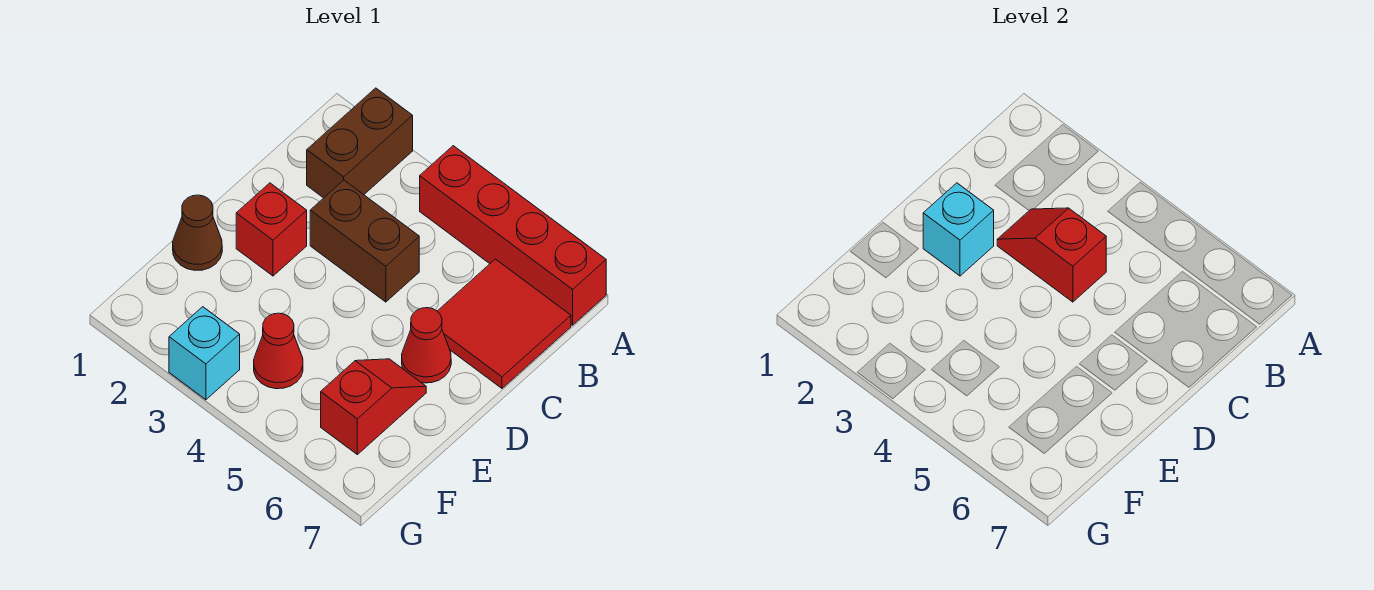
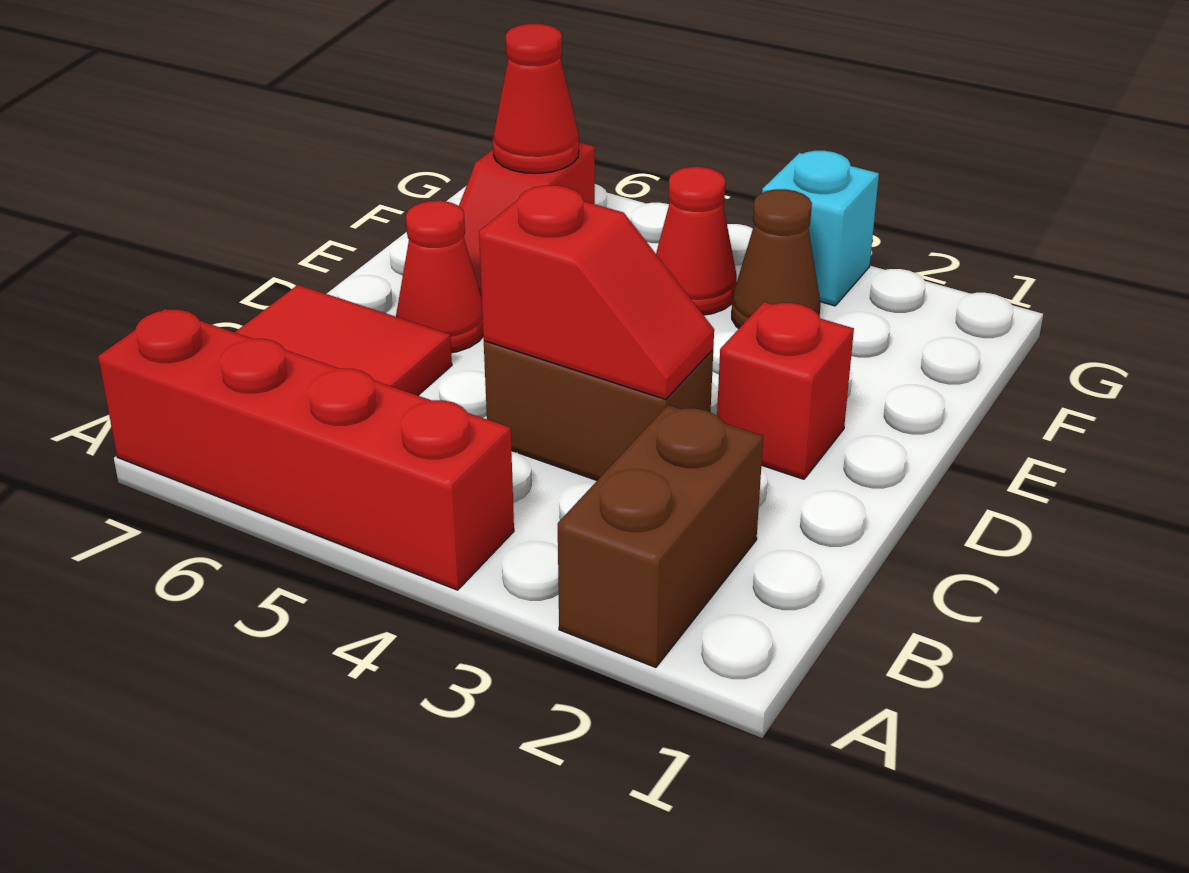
cyan 1x1 brick [923,183,994,276] -> none
brown 1x1 cone [173,195,222,270] -> brown 1x1 cone moved to [732,189,820,328]
none -> red 1x1 cone [493,24,579,173]

